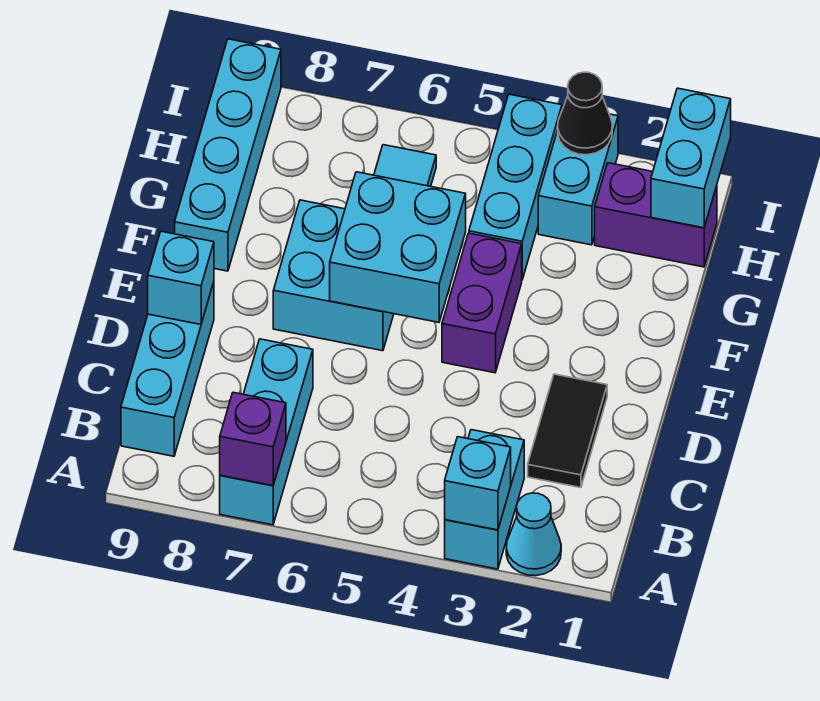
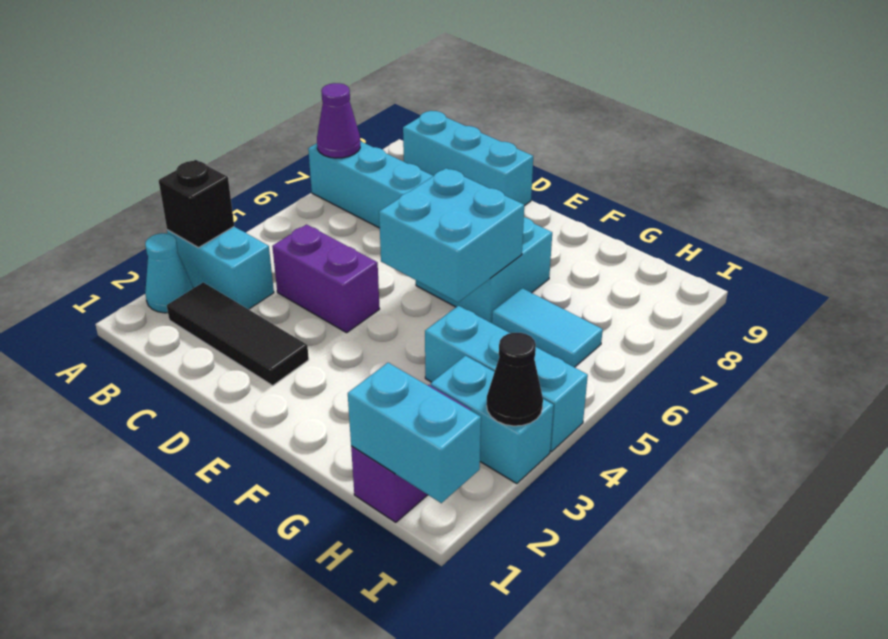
cyan 1x1 brick [445,437,511,530] -> black 1x1 brick [159,160,234,248]
purple 1x1 brick [220,392,286,486] -> purple 1x1 cone [317,83,360,158]
black 1x2 tile [528,374,607,488] -> black 1x3 tile [167,282,309,386]
cyan 1x1 brick [148,231,214,325] -> none
purple 1x2 brick [442,233,522,373] -> purple 1x2 brick moved to [272,224,380,333]
cyan 1x4 brick [175,39,281,271] -> none

